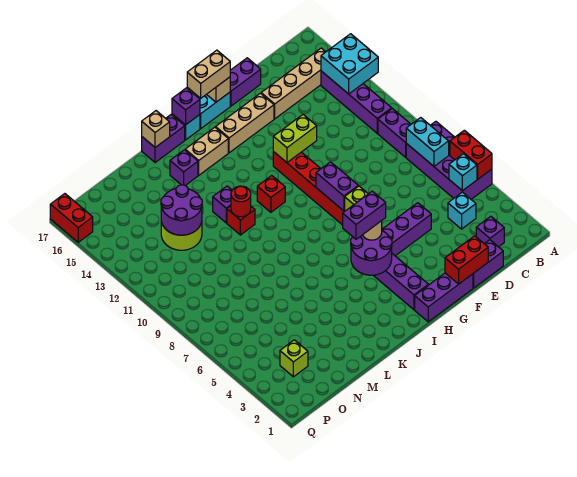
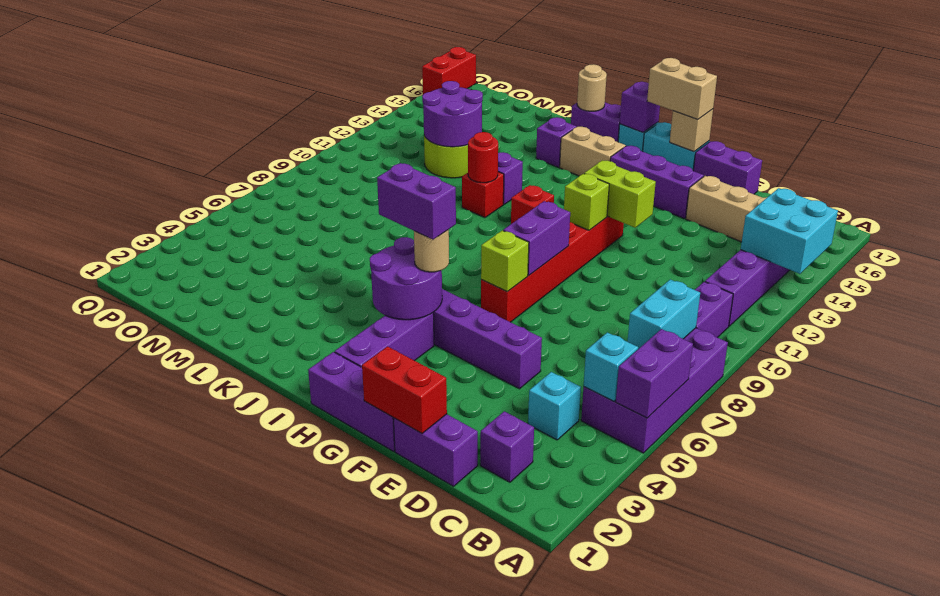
red 1x2 brick [450,130,492,179] -> purple 1x2 brick [616,329,693,418]
tan 1x3 brick [216,93,274,153] -> purple 1x3 brick [610,146,704,218]
tan 1x1 brick [142,111,170,147] -> tan 1x1 round brick [577,64,607,111]
lime 1x1 brick [280,340,308,377] -> lime 1x1 brick moved to [564,174,609,230]

